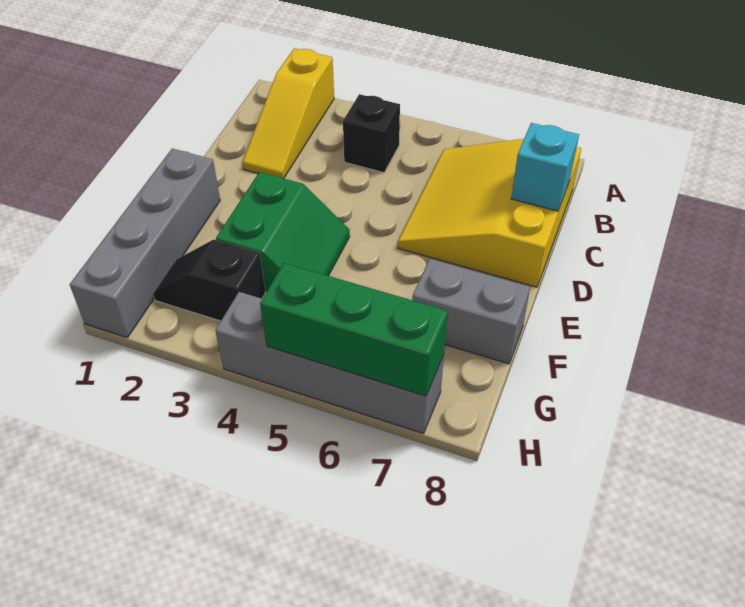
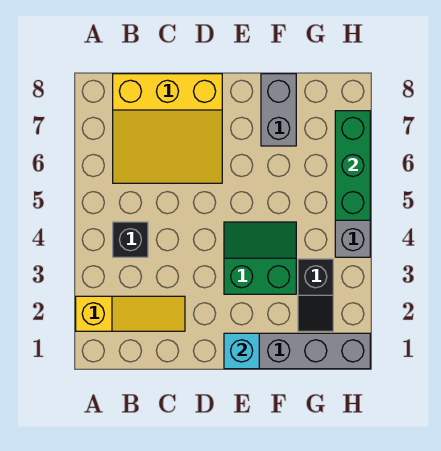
cyan 1x1 brick [511,123,579,211] -> cyan 1x1 brick moved to [224,333,259,369]

